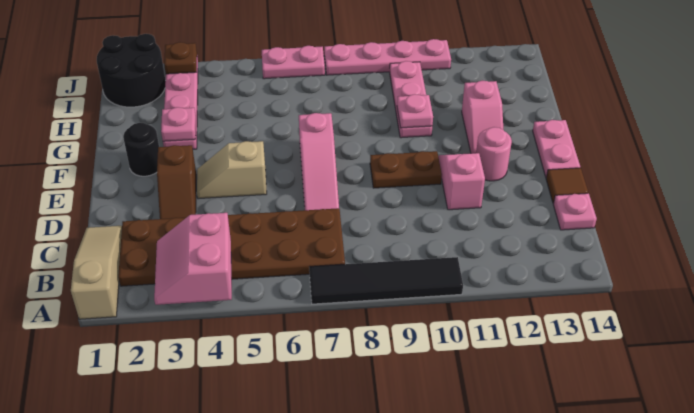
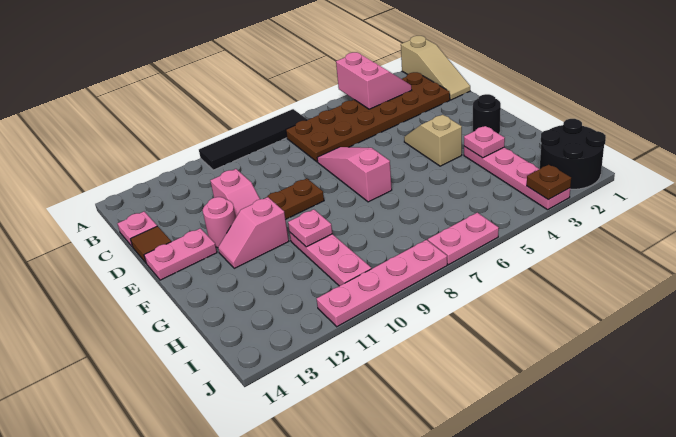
brown 1x2 slope [157,145,196,219] -> none
tan 1x2 slope [197,141,267,199] -> tan 1x2 slope turned to [404,115,462,166]
pink 1x2 plate [533,120,580,177] -> pink 1x2 plate turned to [144,228,217,280]
pink 1x2 slope [462,81,503,153] -> pink 1x2 slope turned to [218,197,289,268]

